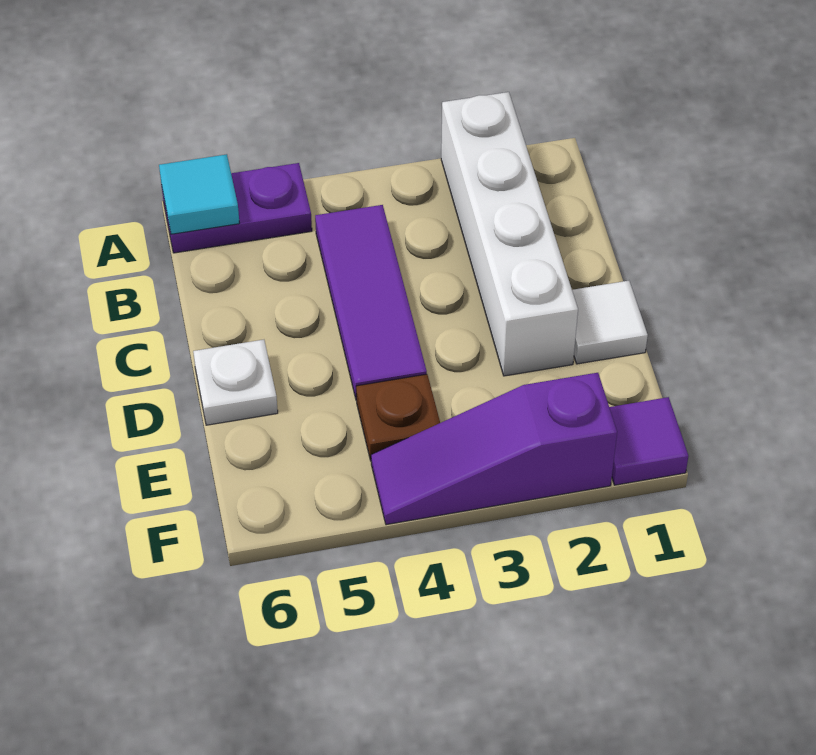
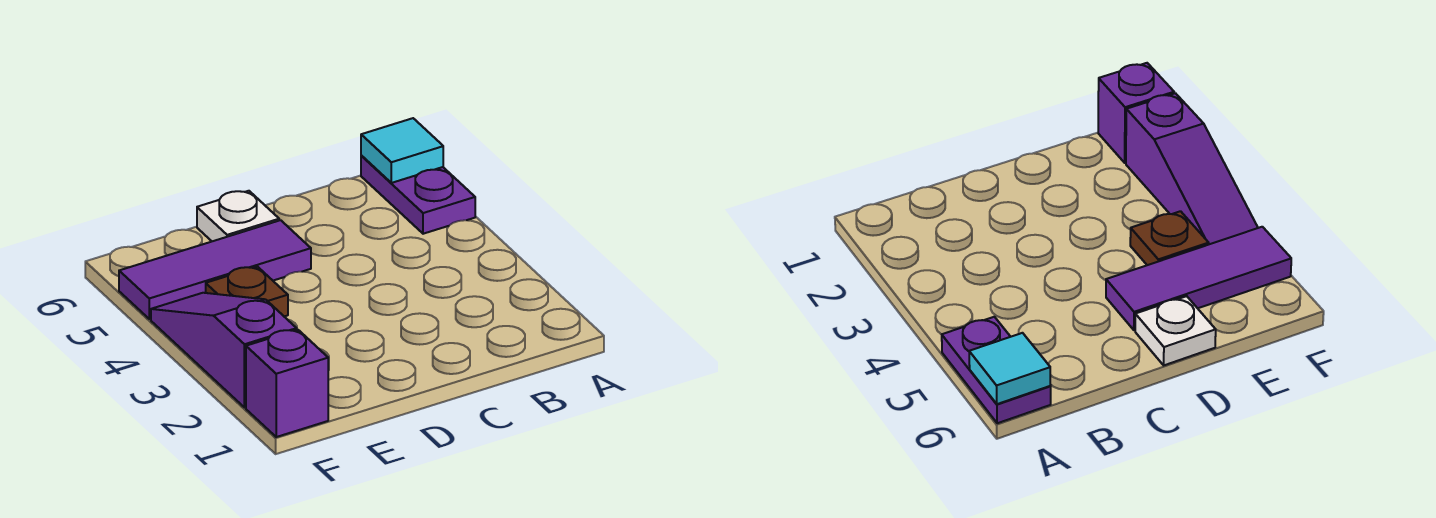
white 1x4 brick [441,92,578,376] -> none
purple 1x3 tile [315,205,427,400] -> purple 1x3 tile moved to [119,220,311,319]
white 1x1 tile [572,281,648,364] -> none
purple 1x1 tile [609,397,688,485] -> purple 1x1 brick [246,330,328,437]

